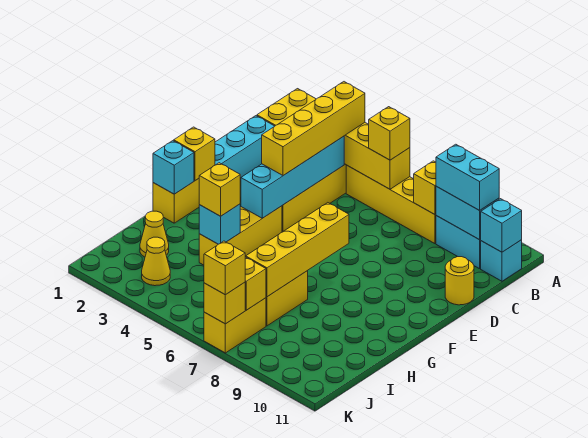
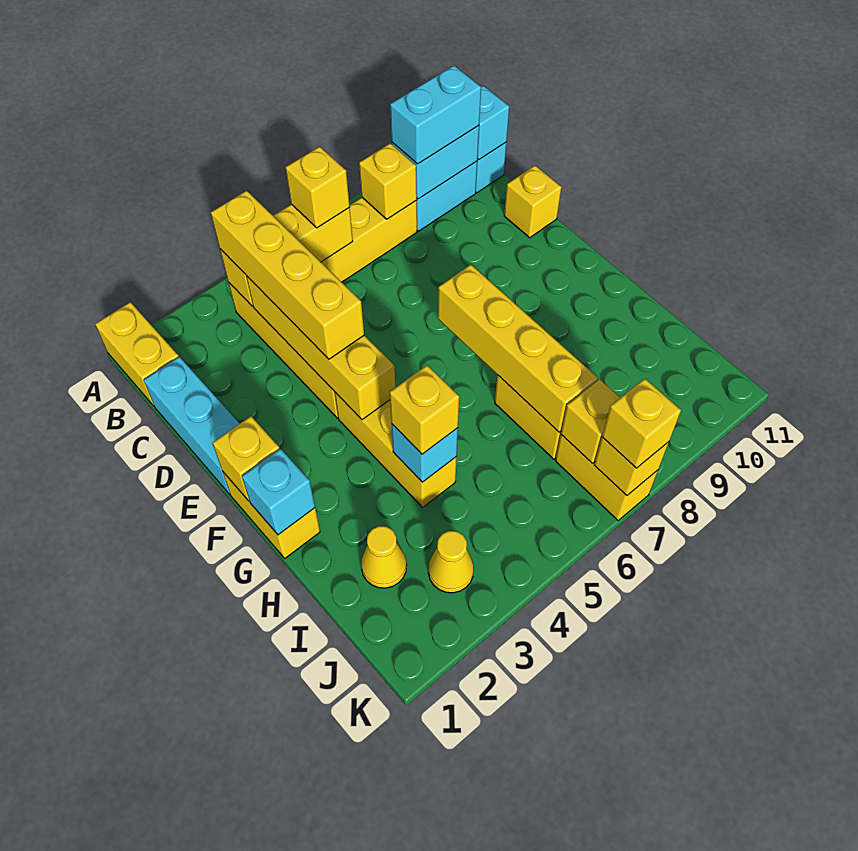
cyan 1x4 brick [241,136,344,218] -> yellow 1x4 brick [246,276,396,420]
yellow 1x1 round brick [445,257,474,305] -> yellow 1x1 brick [504,166,561,238]

